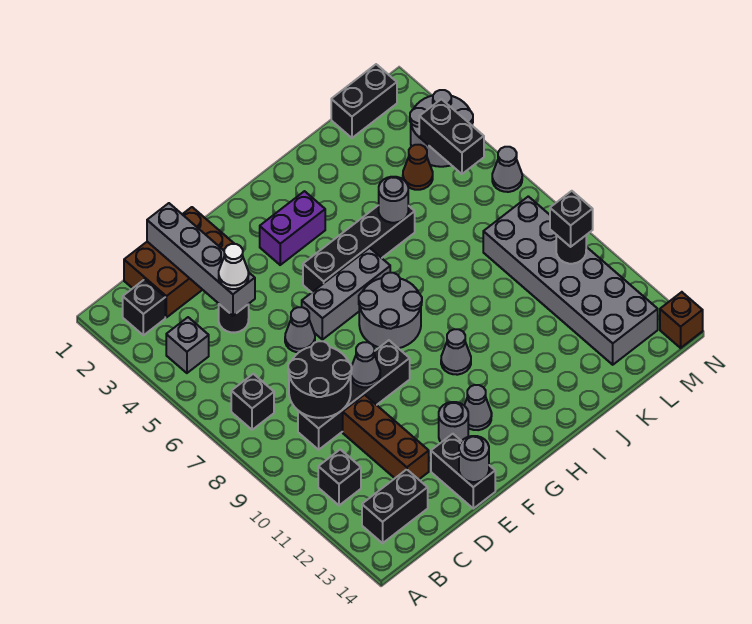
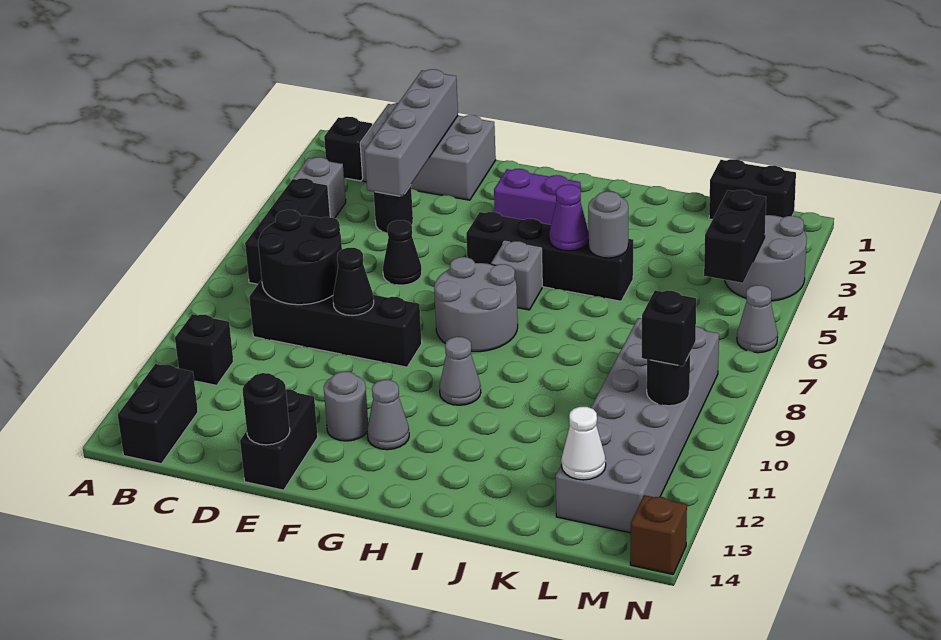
black 1x1 brick [231,374,274,430] -> black 1x3 brick [245,178,330,284]
black 1x2 brick [362,469,428,543] -> black 1x2 brick turned to [118,364,198,464]
brown 2x3 brick [124,207,234,317] -> grey 2x3 brick [360,103,496,200]
white 1x1 cone [219,244,249,289] -> white 1x1 cone moved to [561,407,606,480]
brown 1x3 brick [343,395,429,479] -> none
grey 1x1 cone [285,307,315,352] -> black 1x1 cone [383,220,422,285]
grey 1x1 cone [351,342,380,387] -> black 1x1 cone [333,248,374,315]
grey 1x1 round brick [459,436,489,482] -> black 1x1 round brick [242,373,290,445]
grey 1x3 brick [302,248,390,340] -> grey 1x1 brick [491,241,542,310]
none -> purple 1x1 cone [549,185,589,251]
brown 1x1 cone [403,145,433,190] -> none

